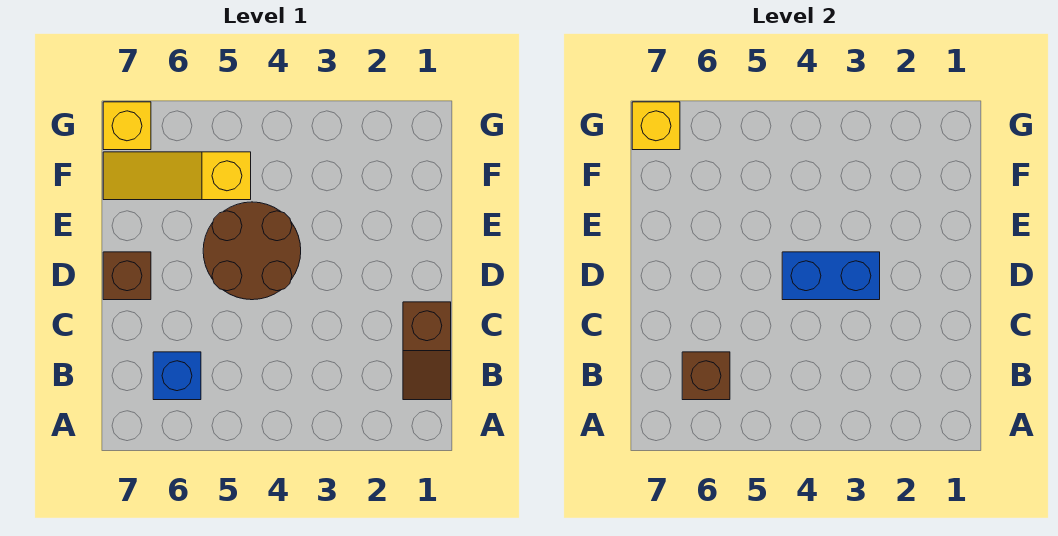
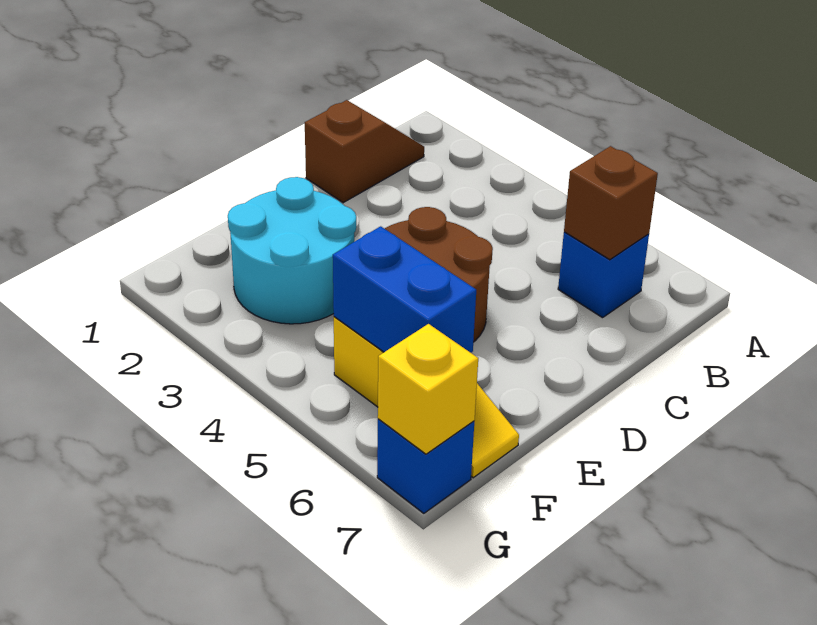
blue 1x2 brick [782,252,880,300] -> blue 1x2 brick moved to [333,226,476,353]
brown 1x1 brick [103,252,151,300] -> none
none -> cyan 2x2 round brick [228,177,356,324]
yellow 1x1 brick [103,102,151,150] -> blue 1x1 brick [377,419,474,513]

